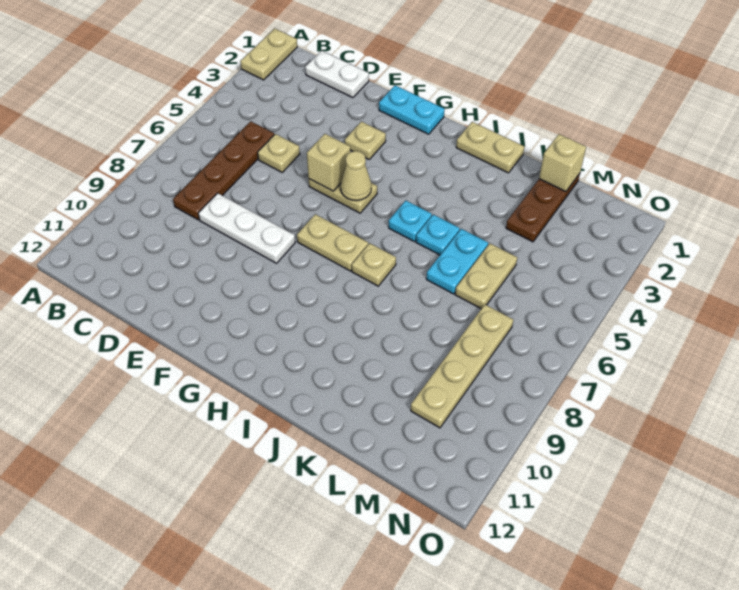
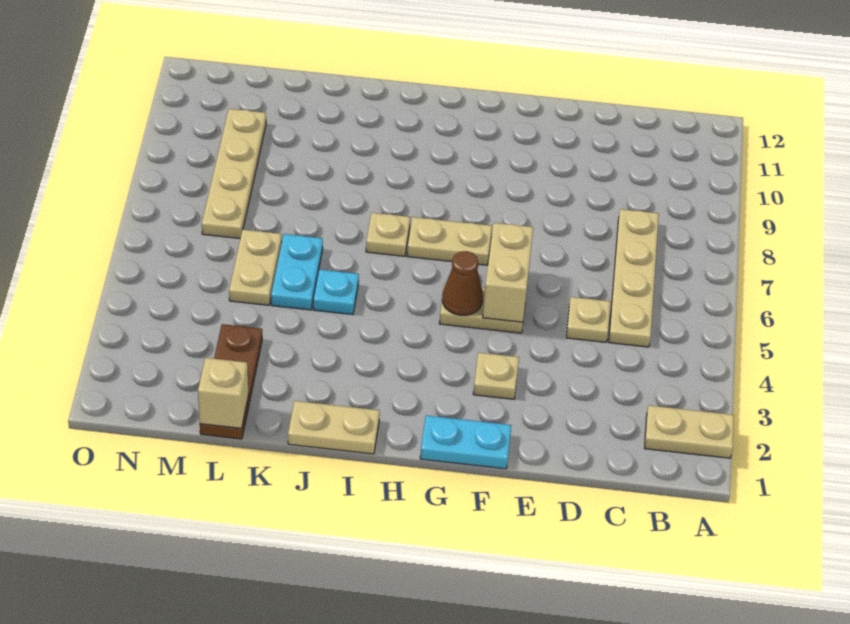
tan 1x2 plate [240,29,297,80] -> tan 1x2 plate turned to [645,405,734,458]
white 1x2 plate [305,51,369,98] -> none
brown 1x4 plate [173,121,274,220] -> tan 1x4 plate [609,209,659,347]
white 1x3 plate [198,193,295,263] -> none
tan 1x1 brick [307,134,350,191] -> tan 1x2 brick [483,223,533,322]
tan 1x1 cone [341,151,371,201] -> brown 1x1 cone [442,251,483,315]
cyan 1x1 plate [389,200,432,242] -> none

